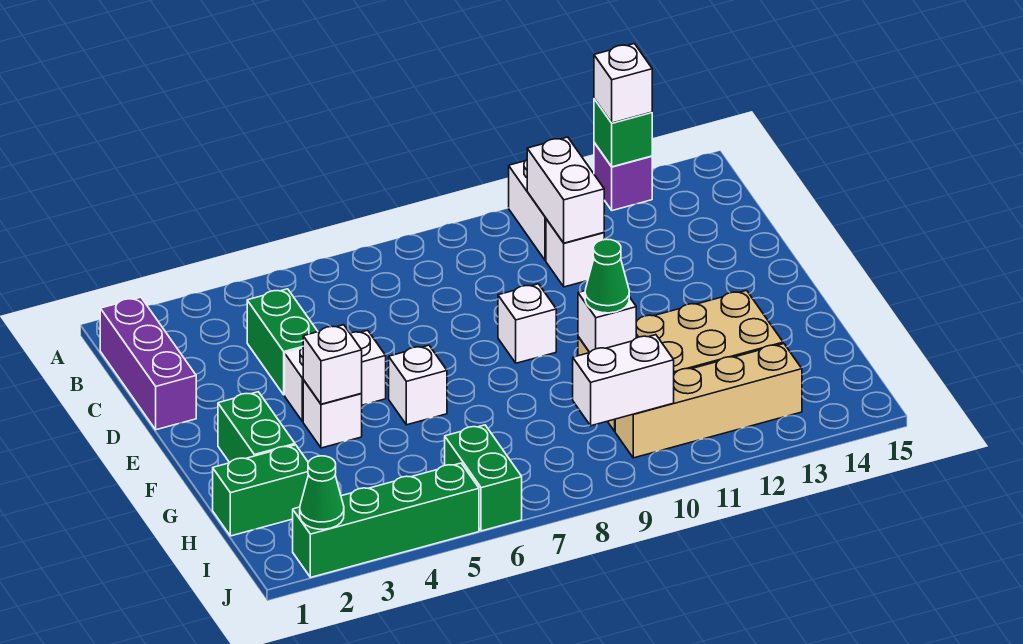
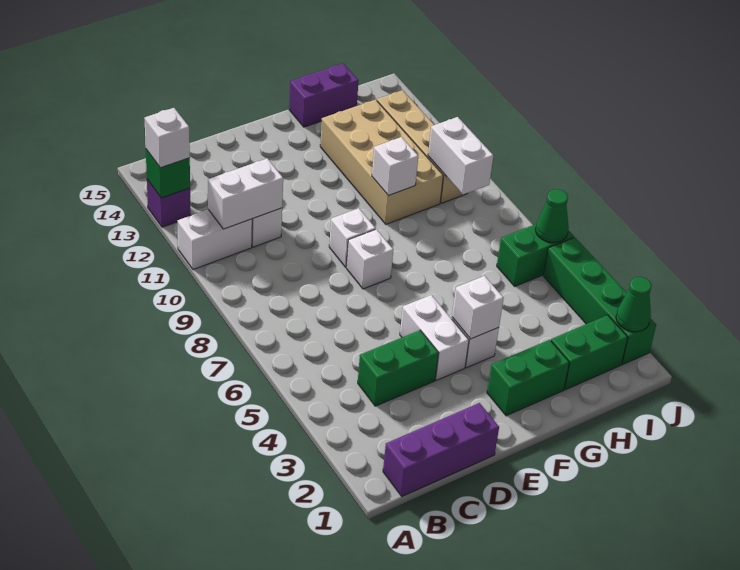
white 1x1 brick [389,345,447,425] -> white 1x1 brick moved to [346,229,393,289]
green 1x1 cone [585,239,629,313] -> green 1x1 cone moved to [536,189,569,242]
none -> purple 1x2 brick [289,63,359,127]
green 1x2 brick [213,445,308,536] -> green 1x2 brick turned to [551,315,628,390]

